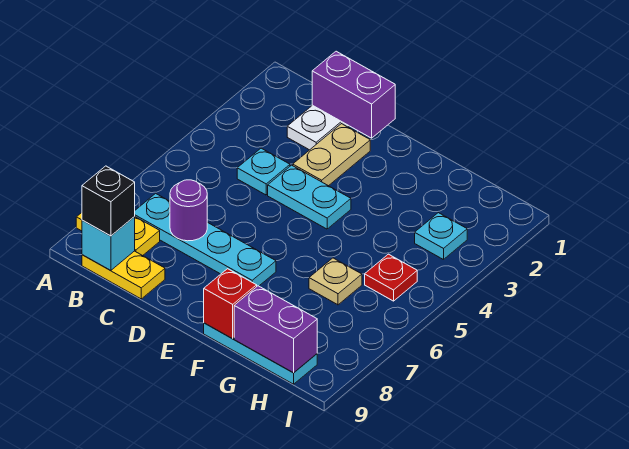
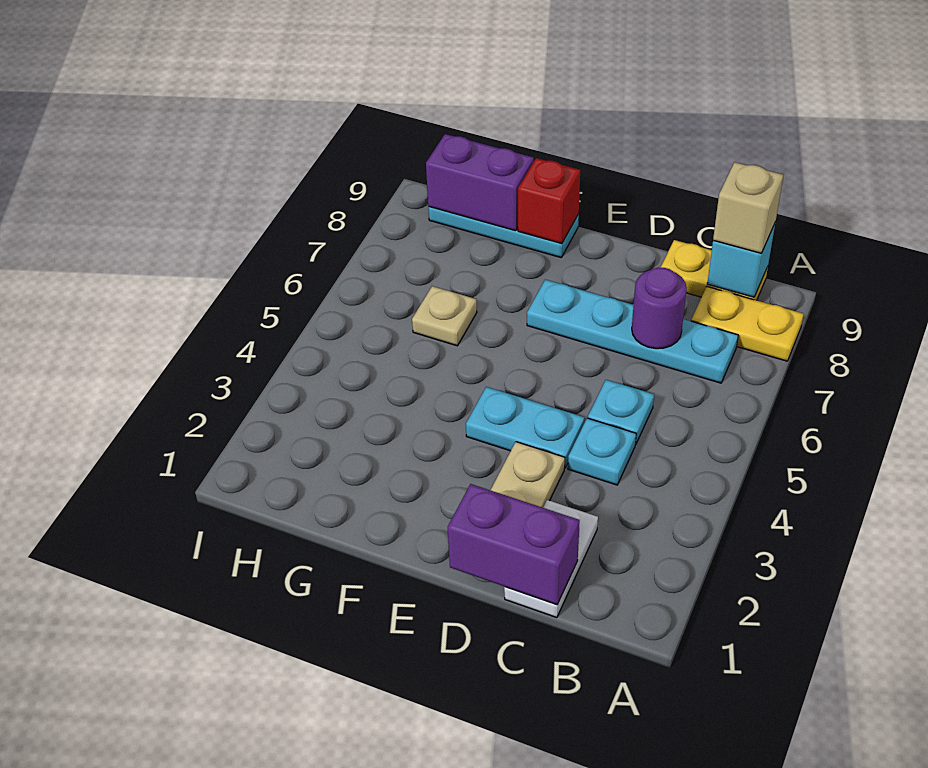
black 1x1 brick [82,166,135,236] -> tan 1x1 brick [713,162,783,253]
cyan 1x1 plate [415,213,467,260] -> cyan 1x1 plate moved to [588,380,654,445]
red 1x1 plate [365,254,417,301] -> none

